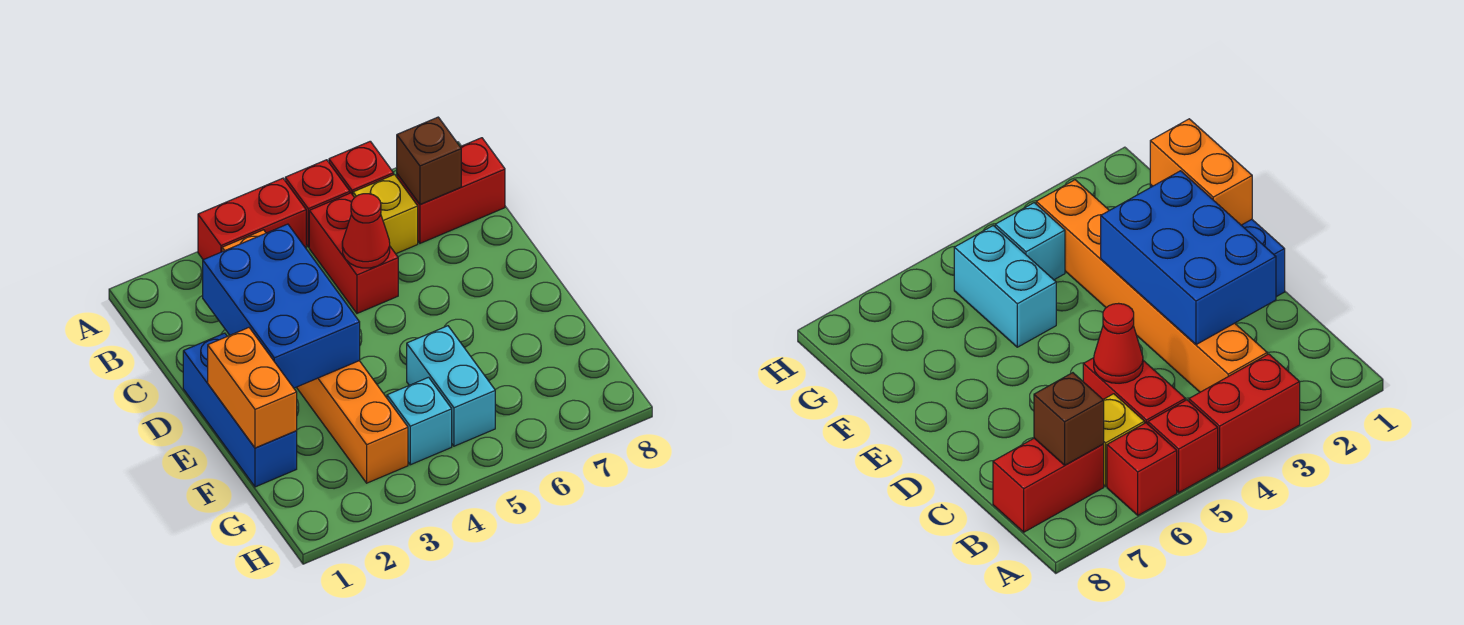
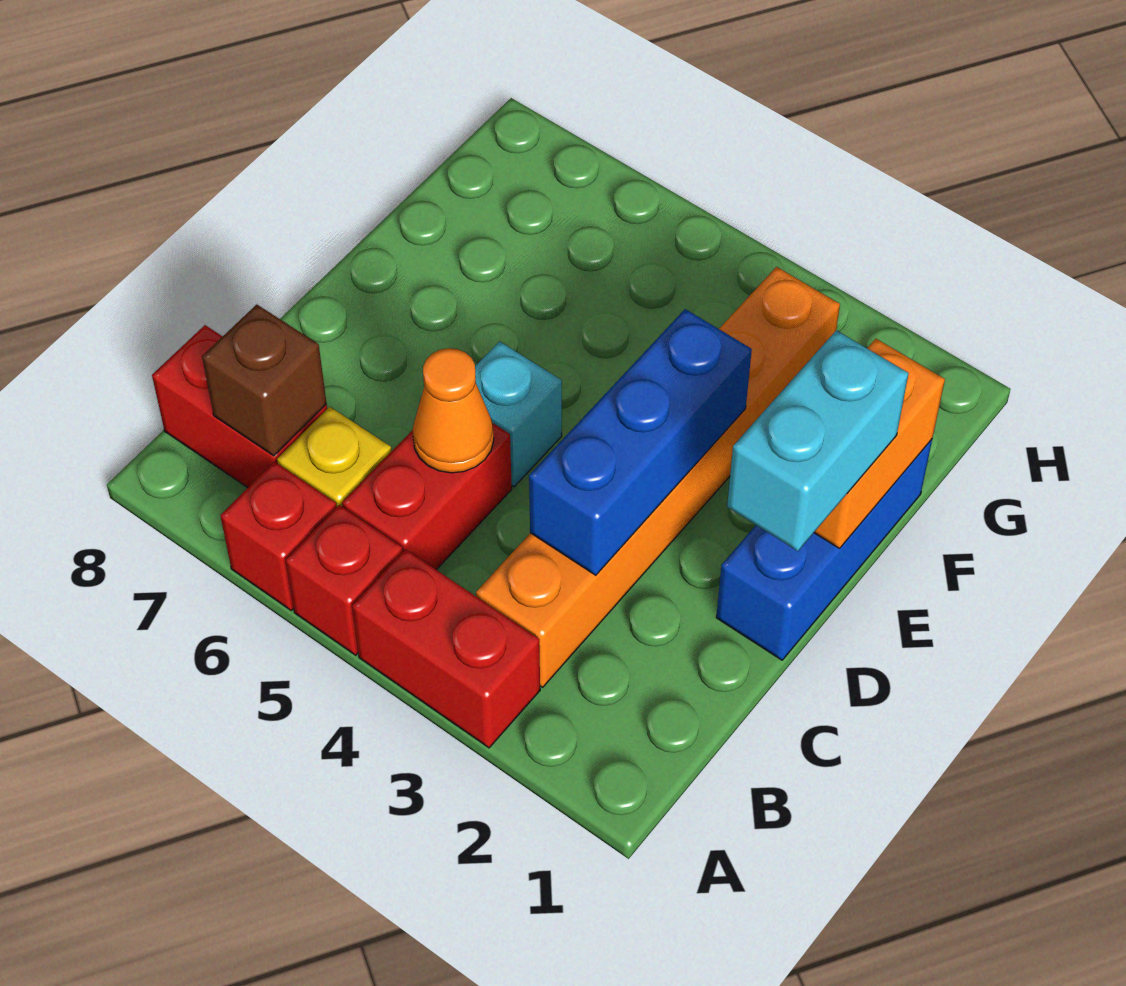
blue 2x3 brick [203,224,360,388] -> blue 1x3 brick [529,309,752,575]
red 1x1 cone [342,194,390,268] -> orange 1x1 cone [413,348,494,473]
cyan 1x2 brick [407,326,495,446] -> cyan 1x2 brick moved to [727,330,908,551]
cyan 1x1 brick [387,377,452,465] -> cyan 1x1 brick moved to [475,341,562,487]

